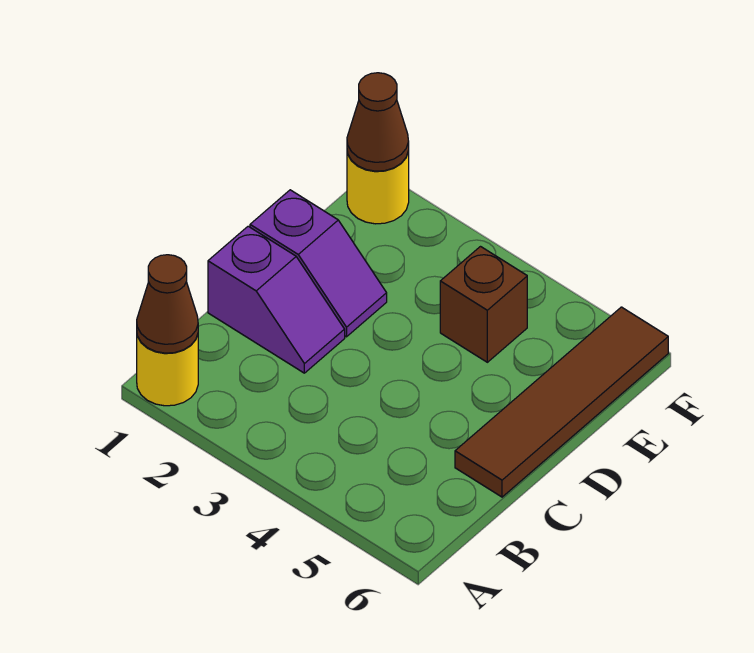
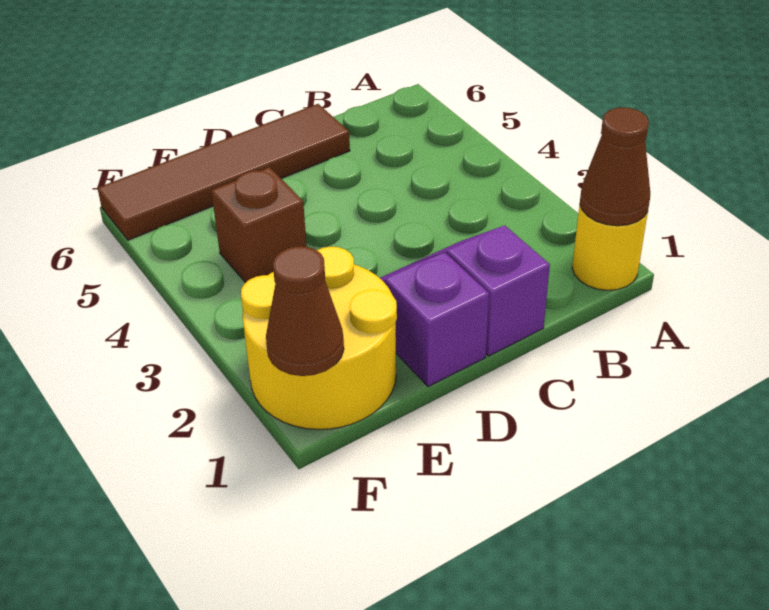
yellow 1x1 round brick [347,151,409,224] -> yellow 2x2 round brick [241,247,397,429]

